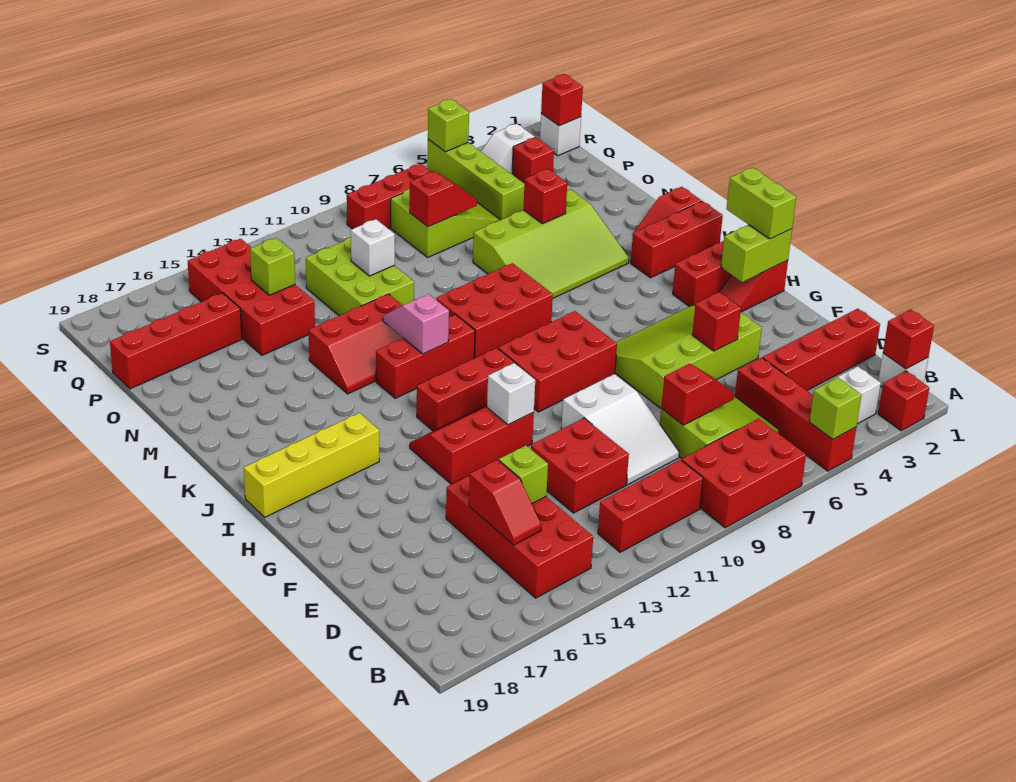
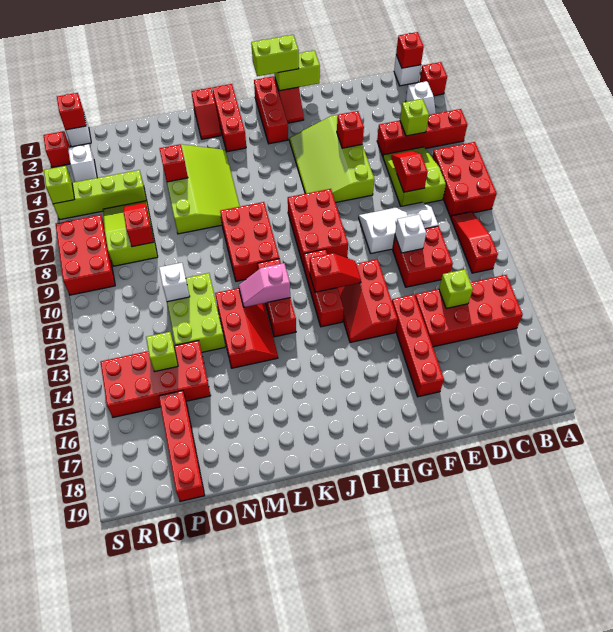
lime 1x1 brick [809,378,861,439] -> lime 1x1 brick moved to [400,99,429,136]
red 1x3 brick [598,460,703,552] -> red 1x3 slope [451,211,498,273]
red 1x2 slope [469,460,542,545] -> red 1x2 slope moved to [310,253,361,292]
red 1x4 brick [763,309,880,390] -> red 1x4 brick moved to [392,294,444,397]
white 2x3 slope [561,374,679,485] -> white 2x3 slope turned to [359,202,438,253]
white 1x1 brick [487,363,535,425] -> white 1x1 brick moved to [395,214,426,253]
lime 1x2 brick [721,225,792,282] -> lime 1x2 brick turned to [274,50,320,91]
yellow 1x4 brick [244,413,379,517] -> none
lime 2x3 brick [306,237,414,316] -> lime 2x3 brick turned to [167,273,225,352]
red 1x1 brick [512,137,554,183] -> red 1x1 brick moved to [43,131,70,167]
red 1x3 brick [347,164,431,229] -> red 2x3 brick [56,215,115,295]

